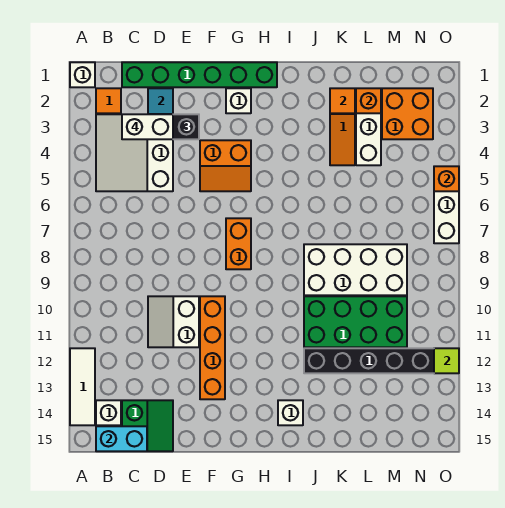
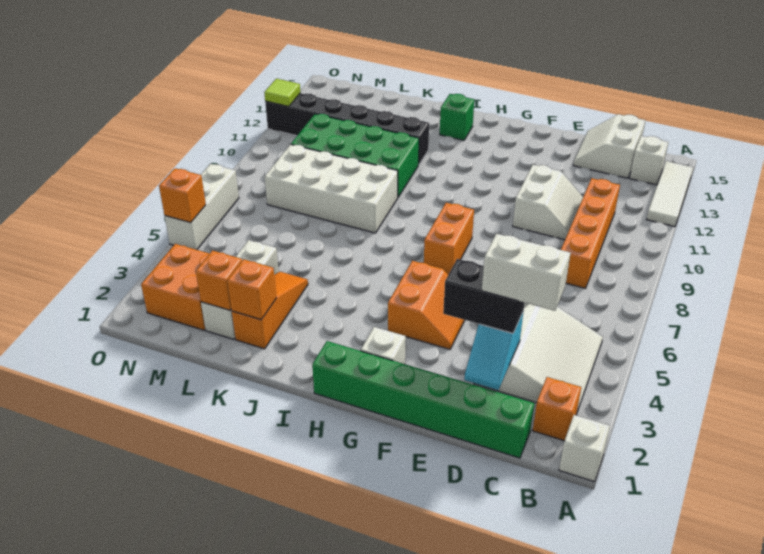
orange 1x1 tile [96,88,121,113] -> orange 1x1 brick [533,377,581,441]
cyan 1x2 brick [96,426,147,451] -> none
green 2x2 slope [122,400,173,451] -> white 2x2 slope [573,114,645,178]
orange 2x2 slope [200,140,251,191] -> orange 2x2 slope turned to [388,261,465,349]
orange 1x4 brick [200,296,225,399] -> orange 1x4 brick moved to [561,178,620,288]
white 1x1 brick [278,400,303,425] -> green 1x1 brick [440,94,474,140]
orange 1x1 tile [330,88,355,113] -> orange 1x1 brick [227,259,276,320]

